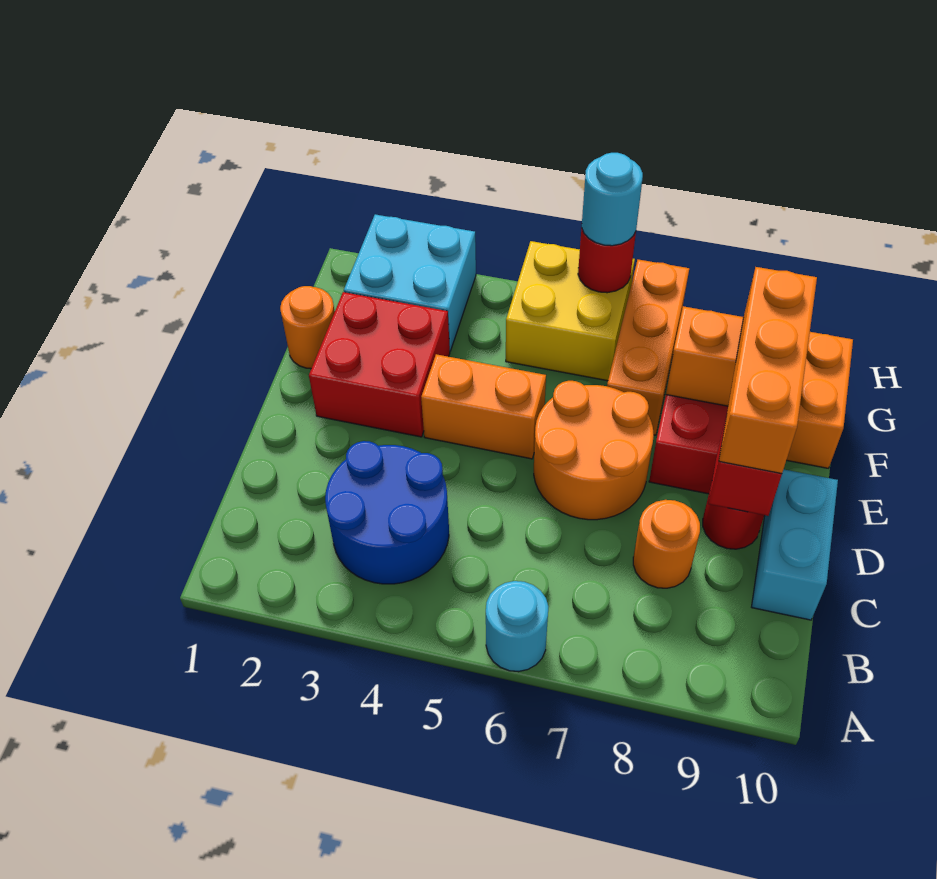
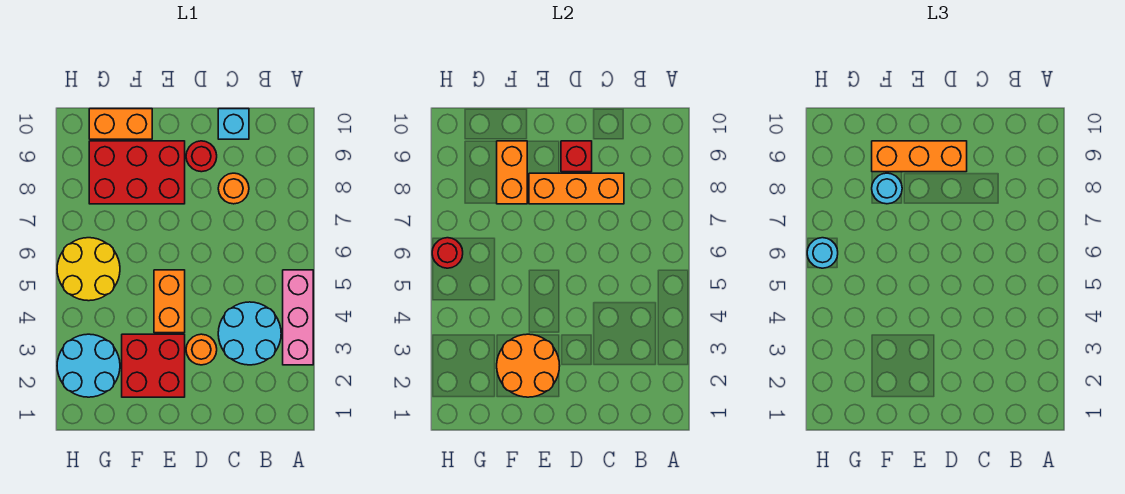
none -> pink 1x3 brick [283,270,313,365]
cyan 1x1 round brick [486,581,548,672] -> cyan 1x1 round brick moved to [872,173,902,204]
blue 2x2 round brick [325,441,449,584] -> cyan 2x2 round brick [218,302,281,365]
cyan 1x2 brick [752,469,838,620] -> cyan 1x1 brick [218,109,249,139]
orange 2x2 round brick [534,381,654,520] -> orange 2x2 round brick moved to [497,334,560,397]
orange 1x1 round brick [280,286,335,369] -> orange 1x1 round brick moved to [186,334,217,365]
orange 1x3 brick [607,260,689,435] -> orange 1x3 brick moved to [529,173,624,204]
cyan 2x2 brick [344,214,476,351] -> cyan 2x2 round brick [57,334,120,397]
yellow 2x2 brick [506,241,635,381] -> yellow 2x2 round brick [57,238,120,301]

